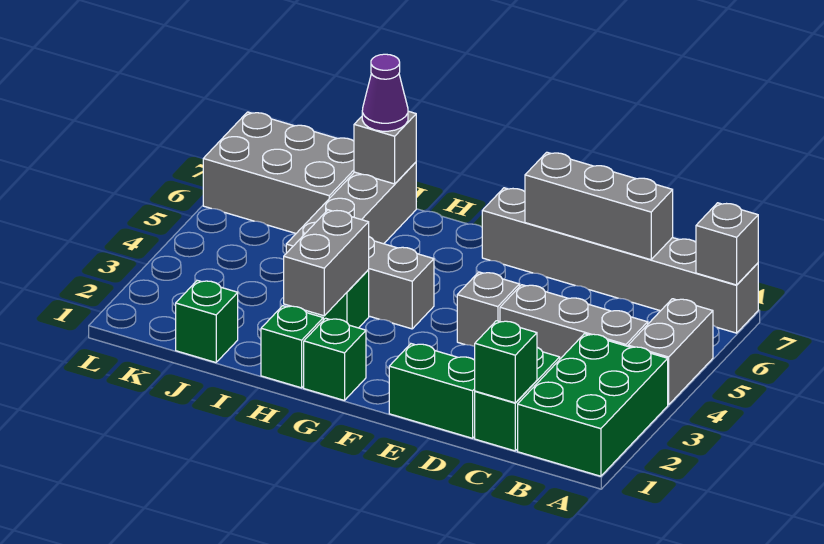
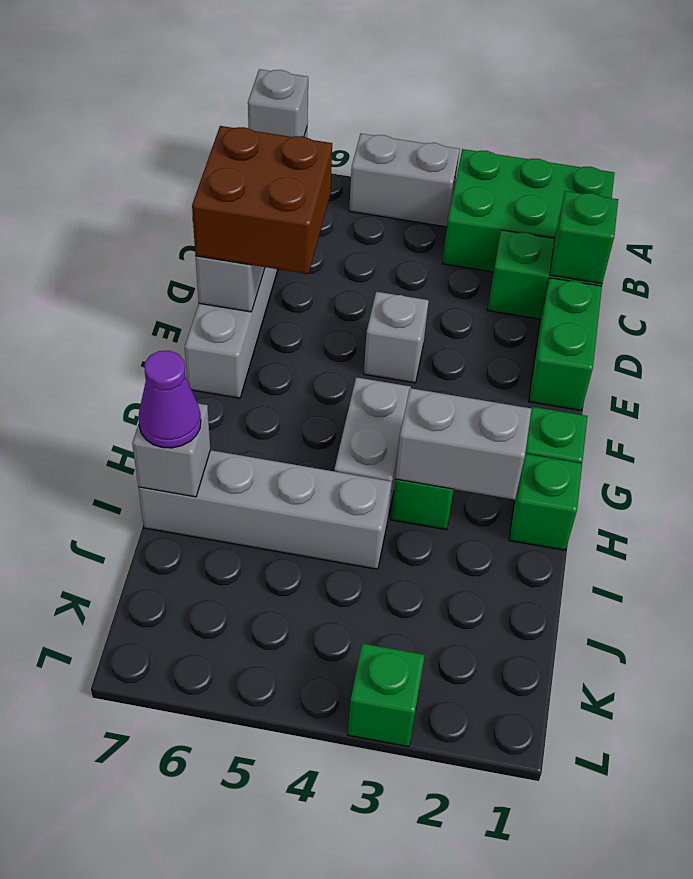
grey 1x3 brick [500,285,648,359] -> none
none -> brown 2x2 brick [192,126,332,274]
green 1x1 brick [176,280,238,362] -> green 1x1 brick moved to [348,643,425,747]
grey 2x3 brick [203,112,354,233] -> none

